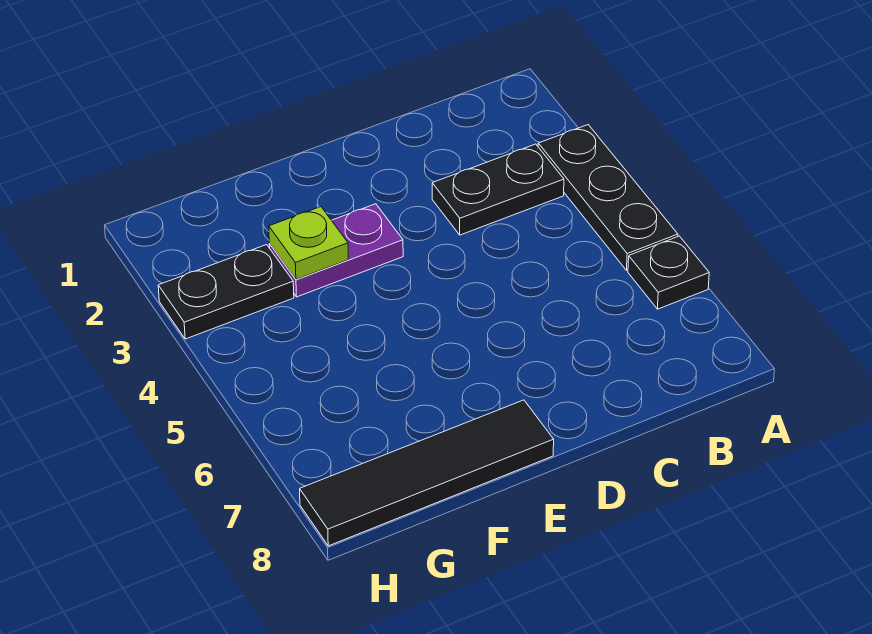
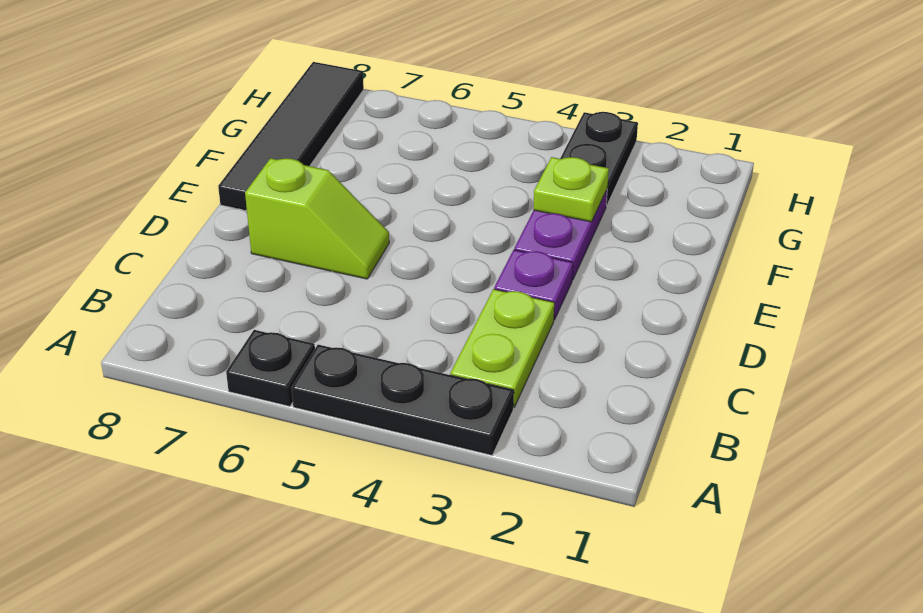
black 1x2 plate [432,144,564,235] -> lime 1x2 plate [450,289,555,408]
none -> purple 1x1 plate [494,250,573,320]
none -> lime 1x2 slope [245,158,389,279]

